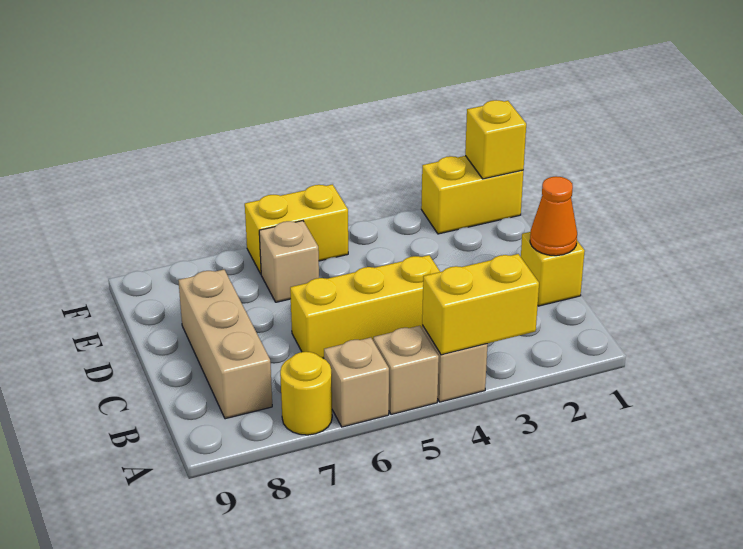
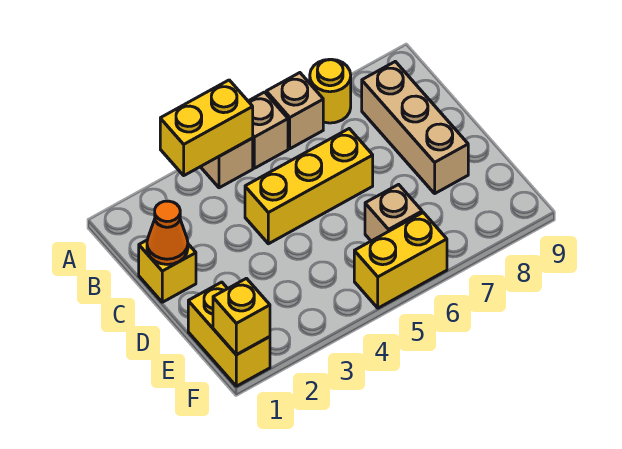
yellow 1x2 brick [421,156,523,234] -> yellow 1x2 brick turned to [188,282,270,386]

